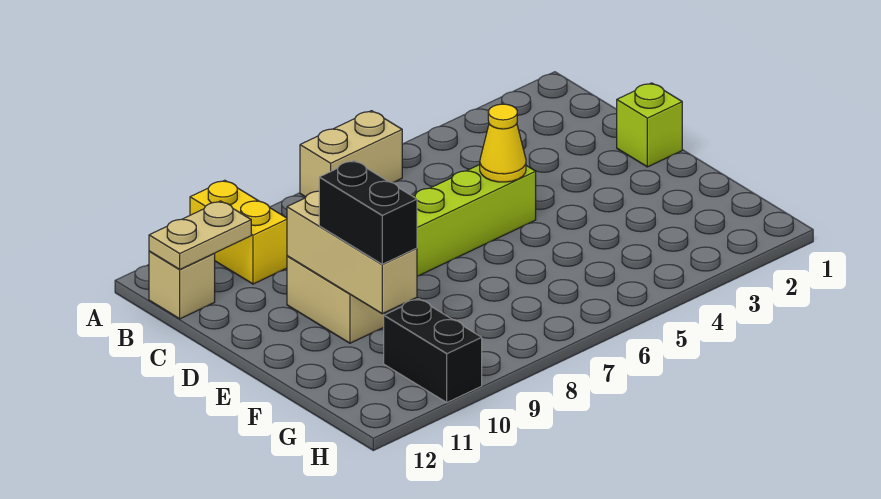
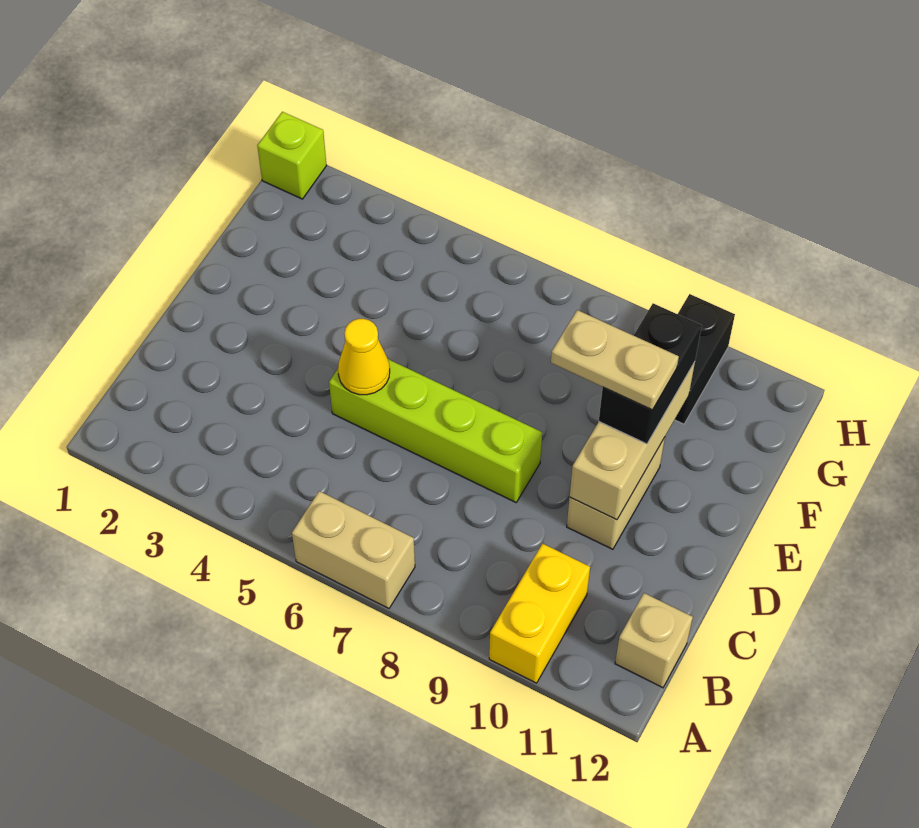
tan 1x2 plate [149,201,251,270] -> tan 1x2 plate moved to [551,310,679,410]
lime 1x1 brick [617,83,682,167] -> lime 1x1 brick moved to [257,112,326,199]

